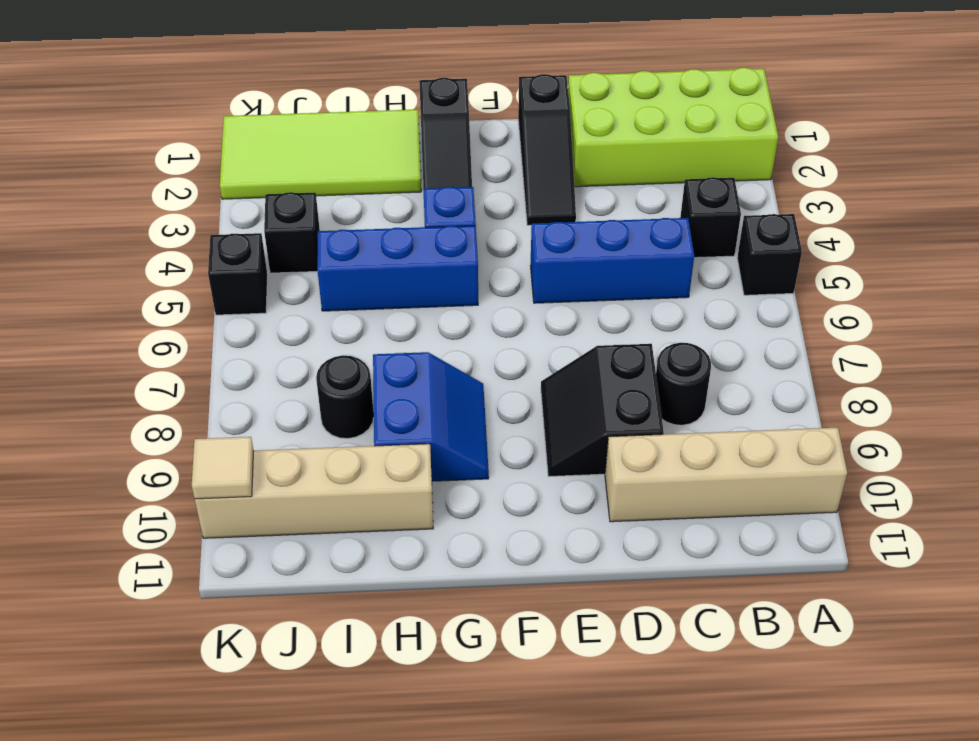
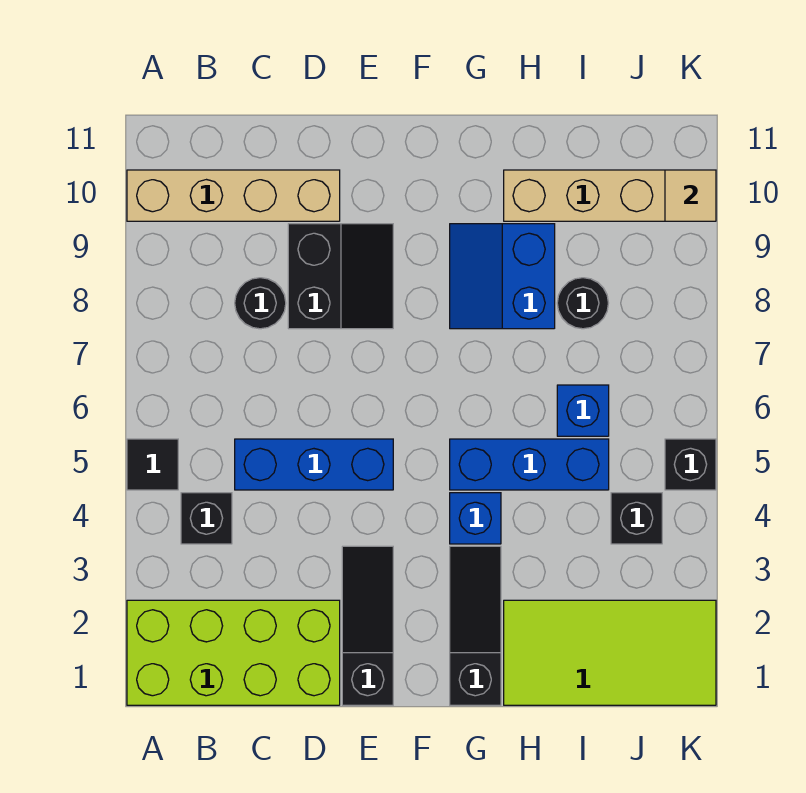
black 1x1 brick [737,214,802,295] -> black 1x1 tile [127,439,178,490]
none -> blue 1x1 brick [557,385,609,436]

